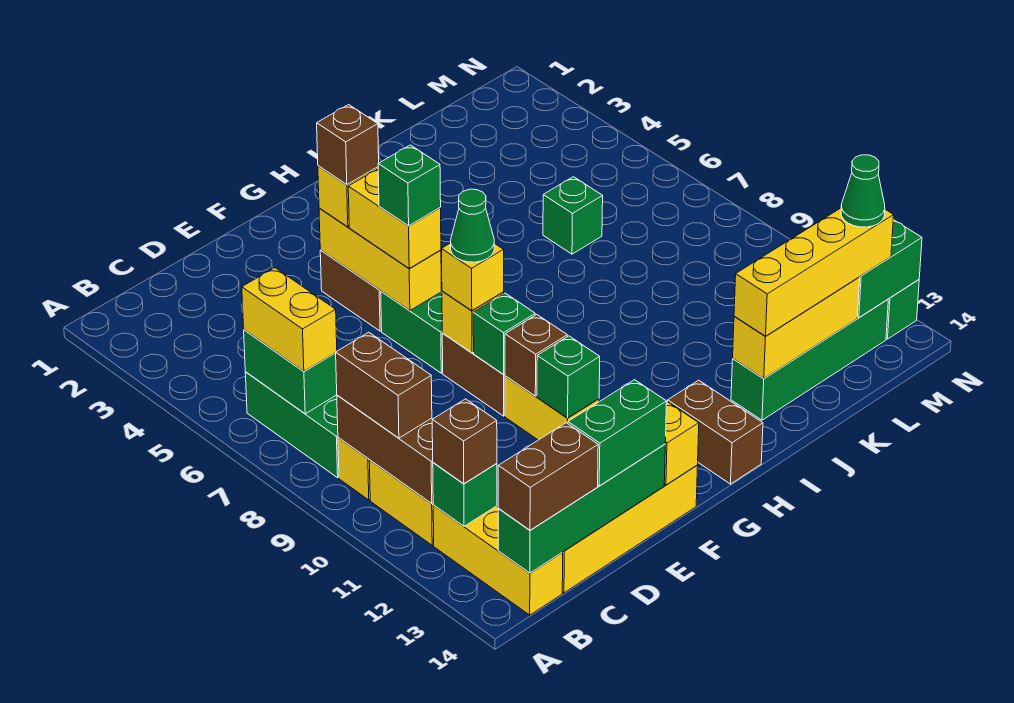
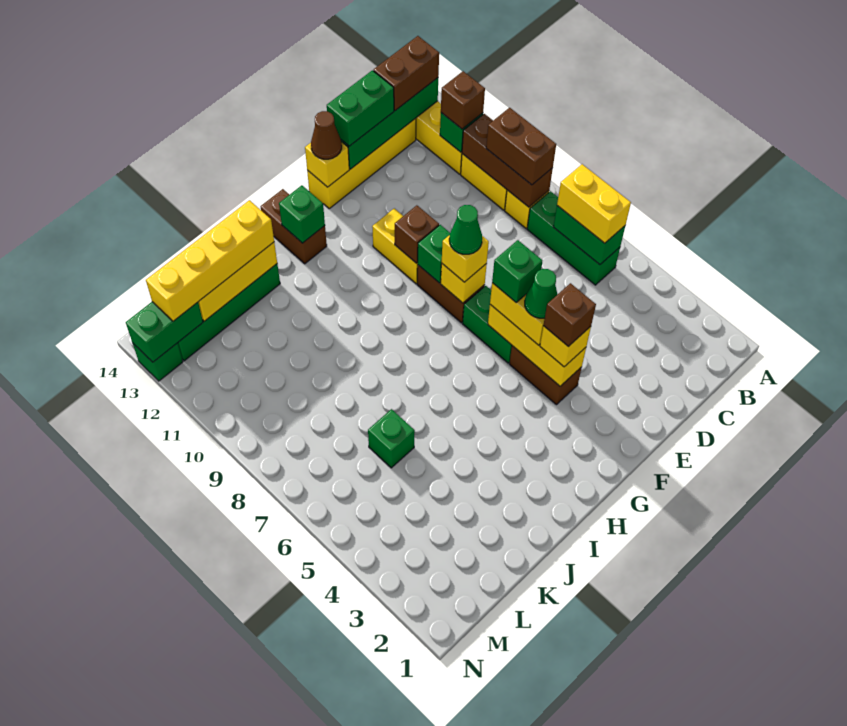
green 1x1 brick [537,336,600,418] -> green 1x1 brick moved to [279,185,325,243]
none -> brown 1x1 cone [311,111,342,159]
green 1x1 cone [841,155,885,227] -> green 1x1 cone moved to [525,269,558,318]

